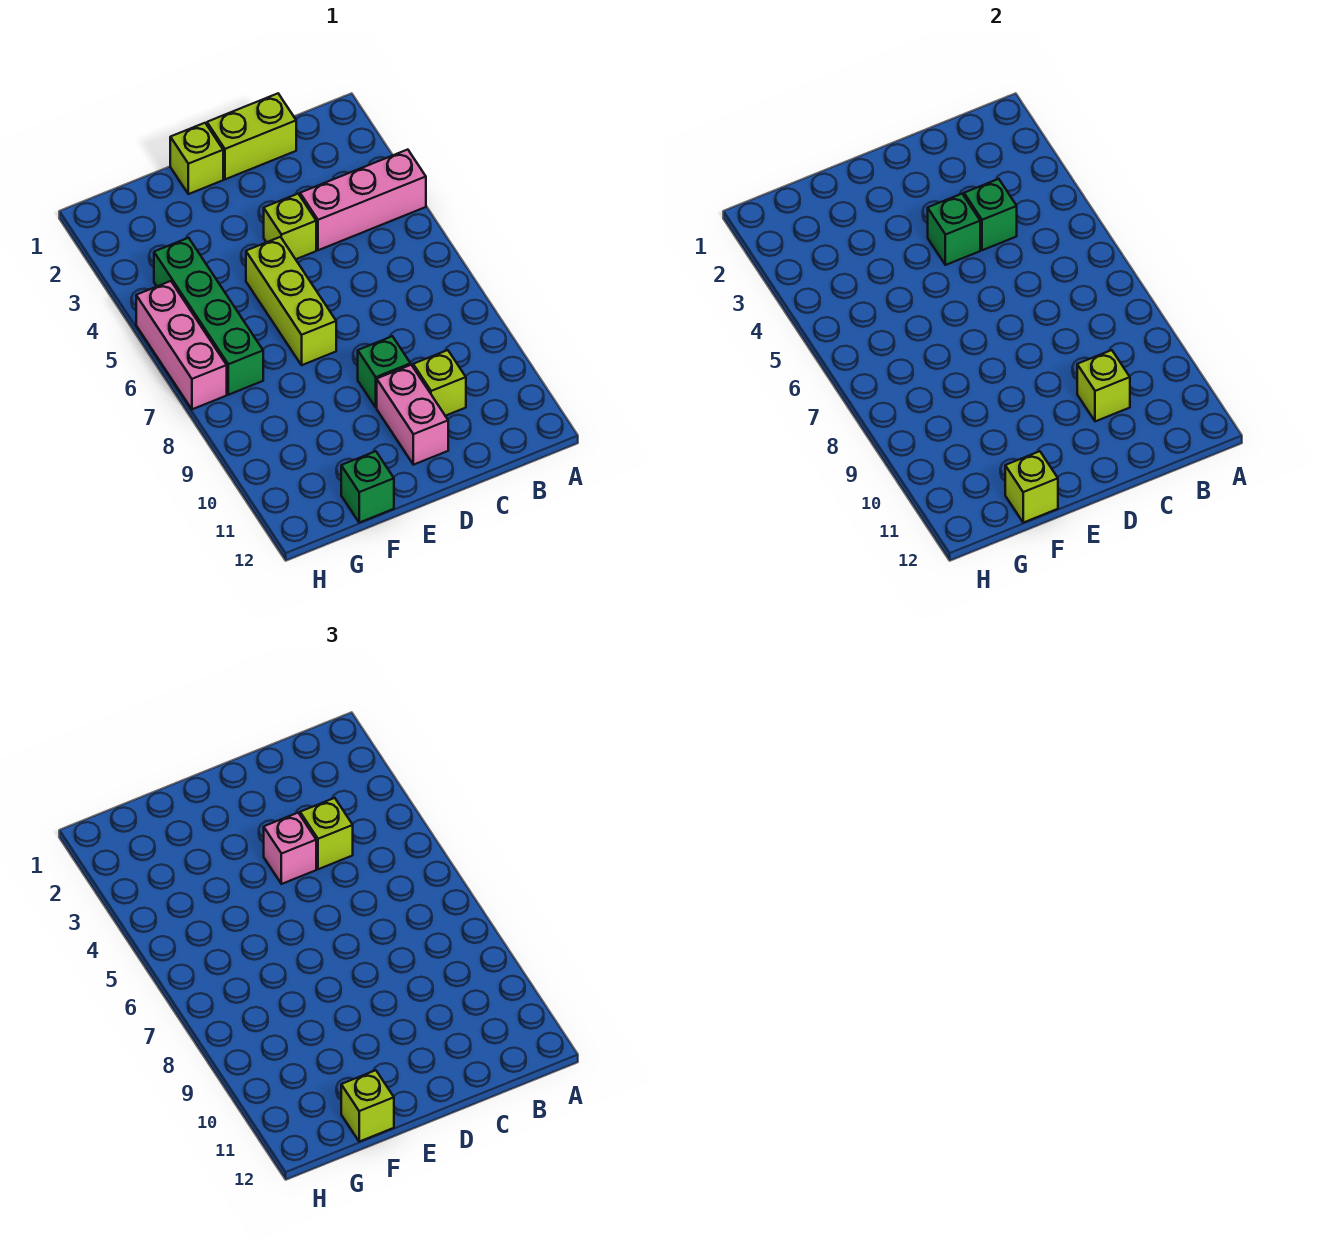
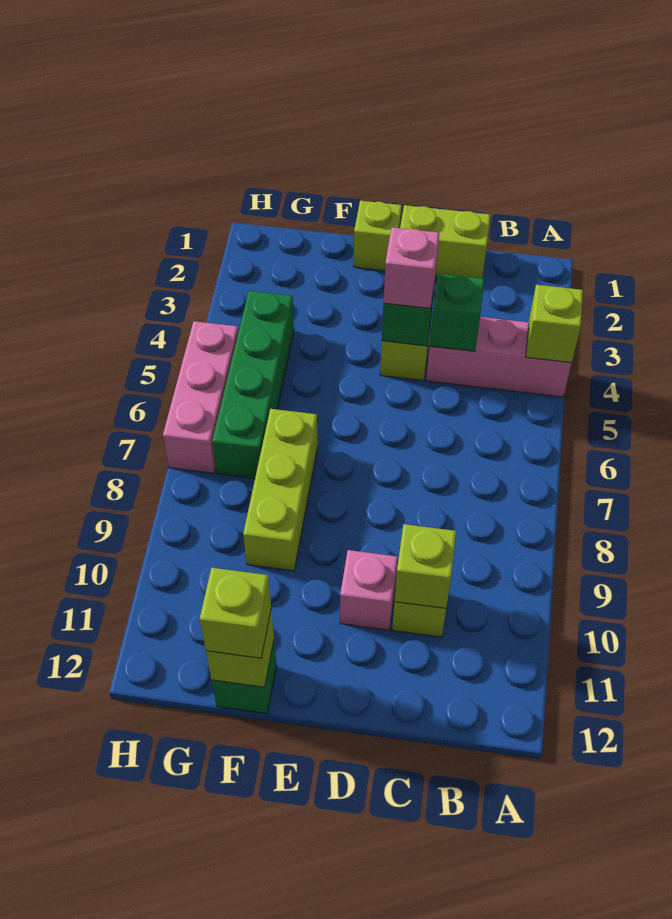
lime 1x1 brick [300,798,353,869] -> lime 1x1 brick moved to [526,285,583,363]
green 1x1 brick [358,336,411,408] -> none
pink 1x2 brick [377,365,448,465] -> pink 1x1 brick [340,550,398,630]
lime 1x3 brick [246,237,336,365] -> lime 1x3 brick moved to [243,409,318,571]

